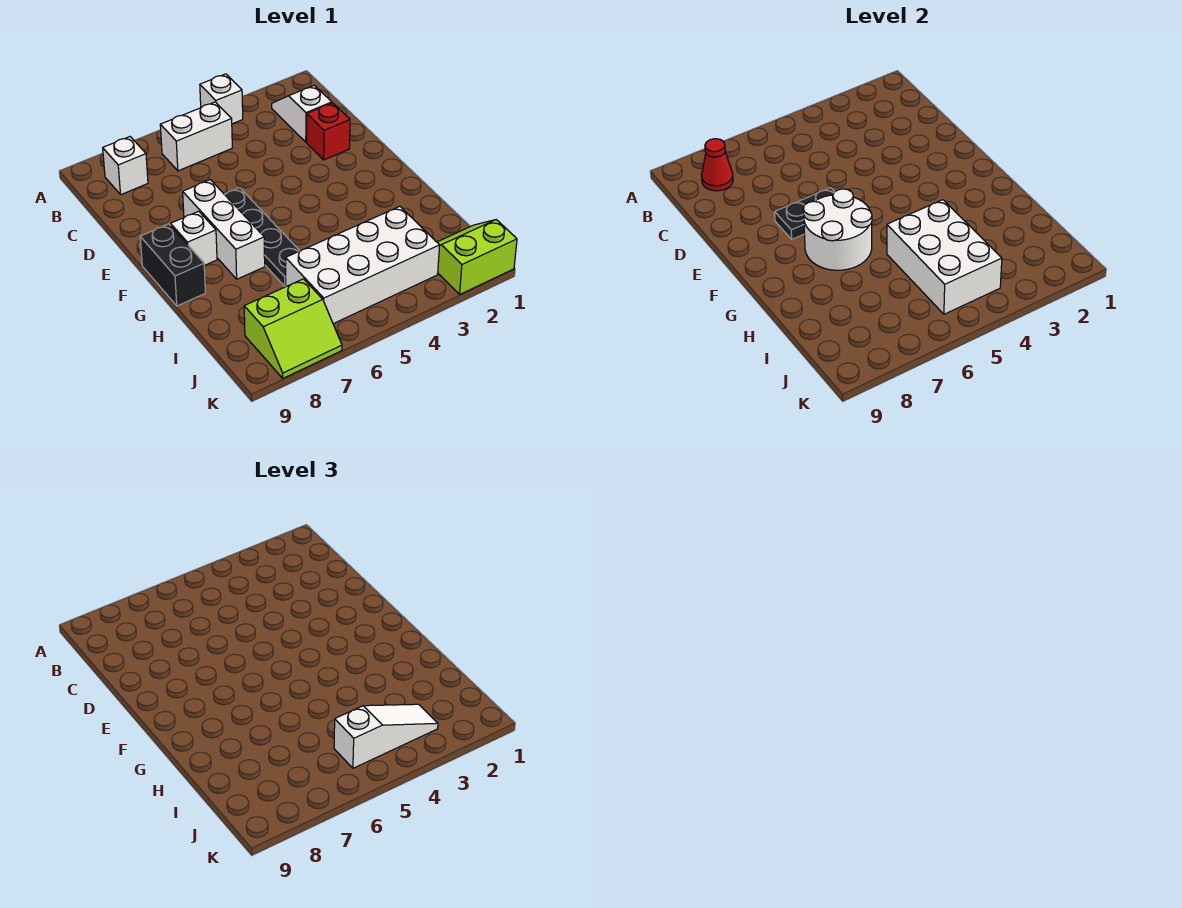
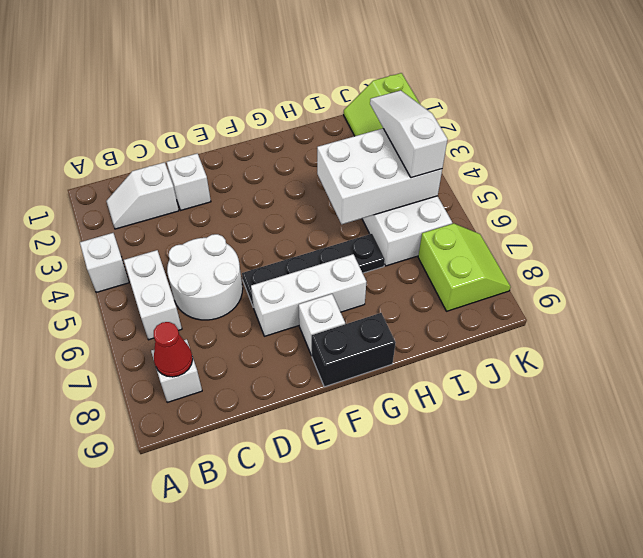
red 1x1 brick [307,103,350,160] -> white 1x1 brick [167,153,211,210]
black 1x2 plate [775,188,834,239] -> none
white 2x2 round brick [803,189,872,270] -> white 2x2 round brick moved to [167,234,243,320]

